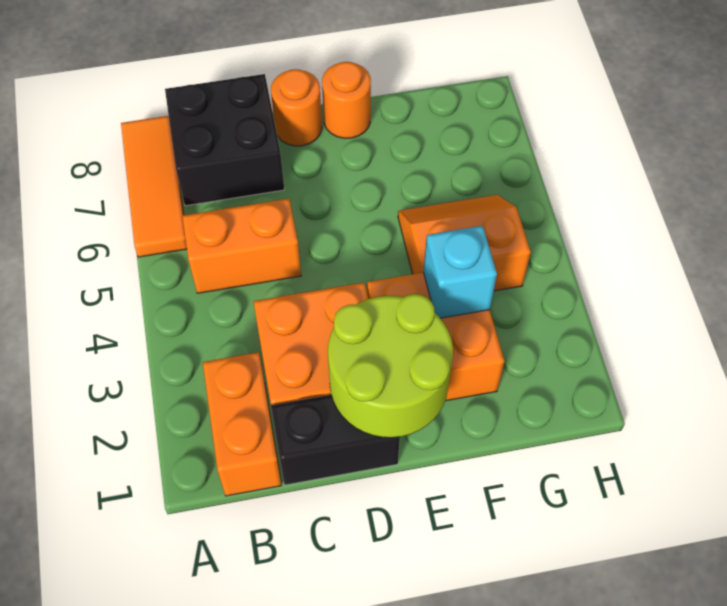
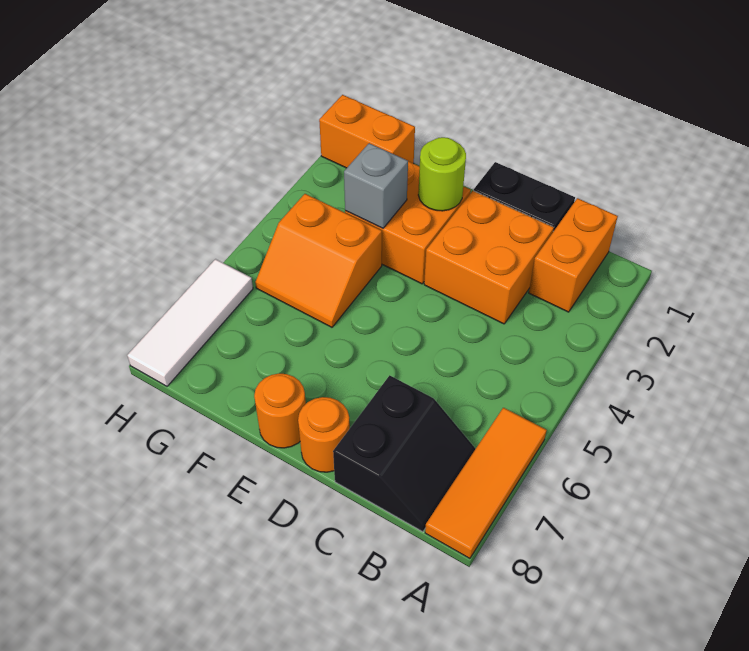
orange 1x2 brick [182,199,301,293] -> orange 1x2 brick moved to [319,95,415,168]
black 2x2 brick [165,74,284,206] -> black 2x2 slope [333,375,475,532]
lime 2x2 round brick [328,294,453,438] -> lime 1x1 round brick [418,137,466,211]
cyan 1x1 brick [424,226,497,318] -> grey 1x1 brick [344,143,408,228]
none -> white 1x3 tile [127,259,253,386]

